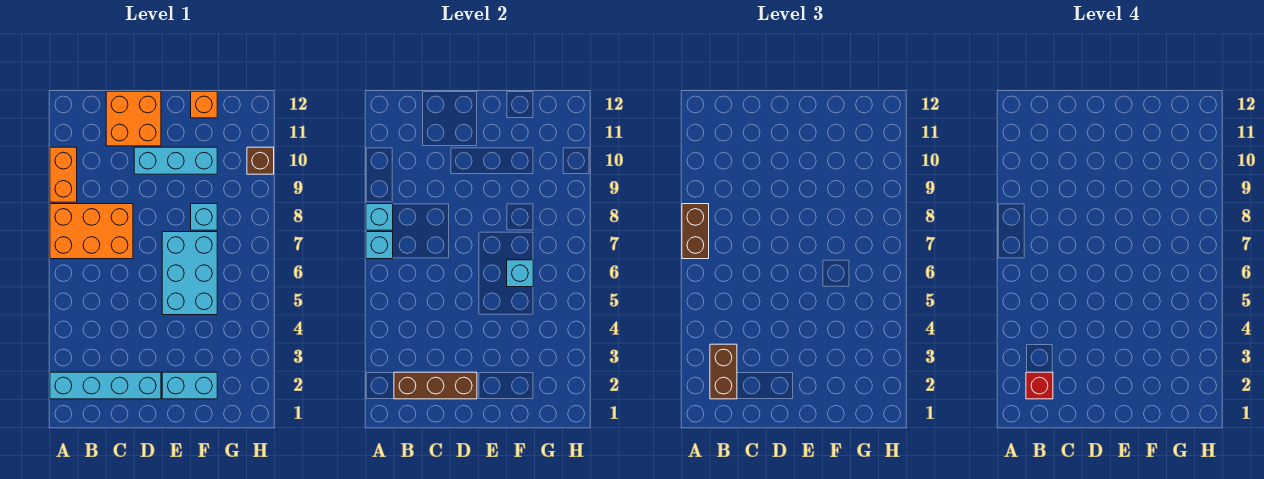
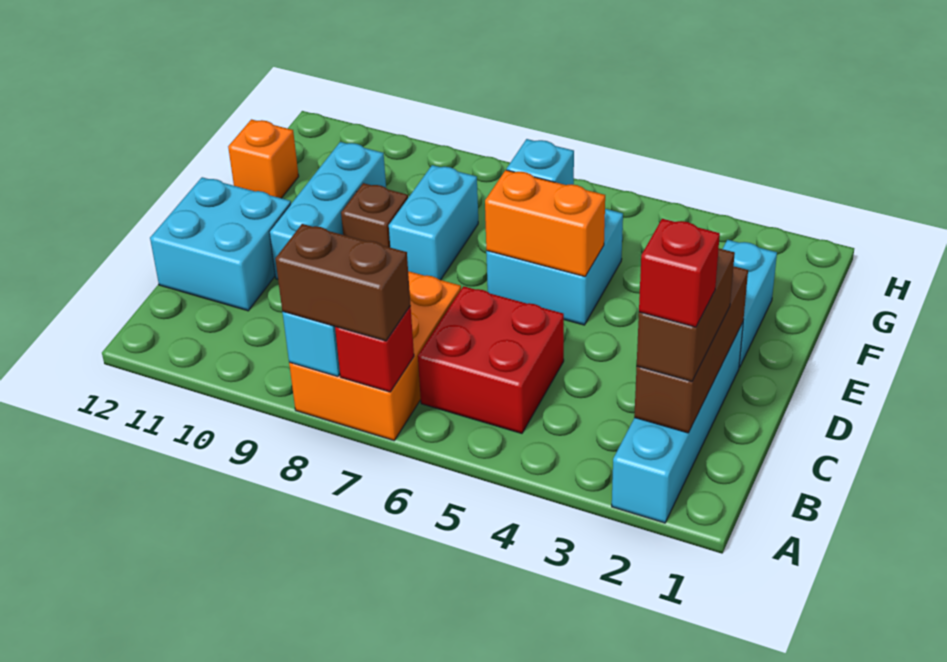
cyan 1x1 brick [366,232,393,259] -> red 1x1 brick [335,306,414,392]
orange 1x2 brick [50,147,77,202] -> orange 1x2 brick moved to [485,170,605,277]
brown 1x2 brick [710,344,737,399] -> brown 1x2 brick turned to [637,248,735,381]
none -> red 2x2 brick [418,286,564,433]
orange 2x2 brick [106,91,161,146] -> cyan 2x2 brick [150,177,291,311]
cyan 2x3 brick [162,232,217,315] -> cyan 2x2 brick [486,209,623,325]
cyan 1x1 brick [191,204,217,230] -> cyan 1x2 brick [389,165,478,280]
brown 1x1 brick [247,147,274,174] -> brown 1x1 brick moved to [341,183,408,247]

